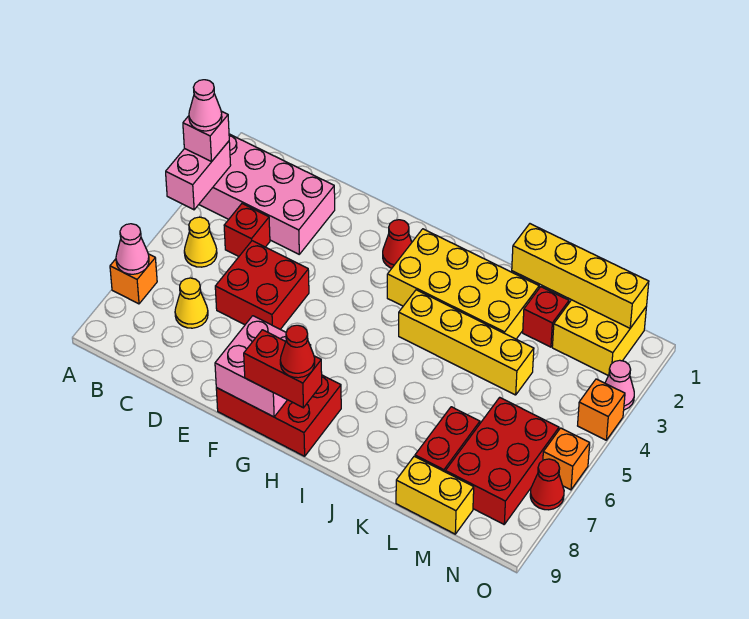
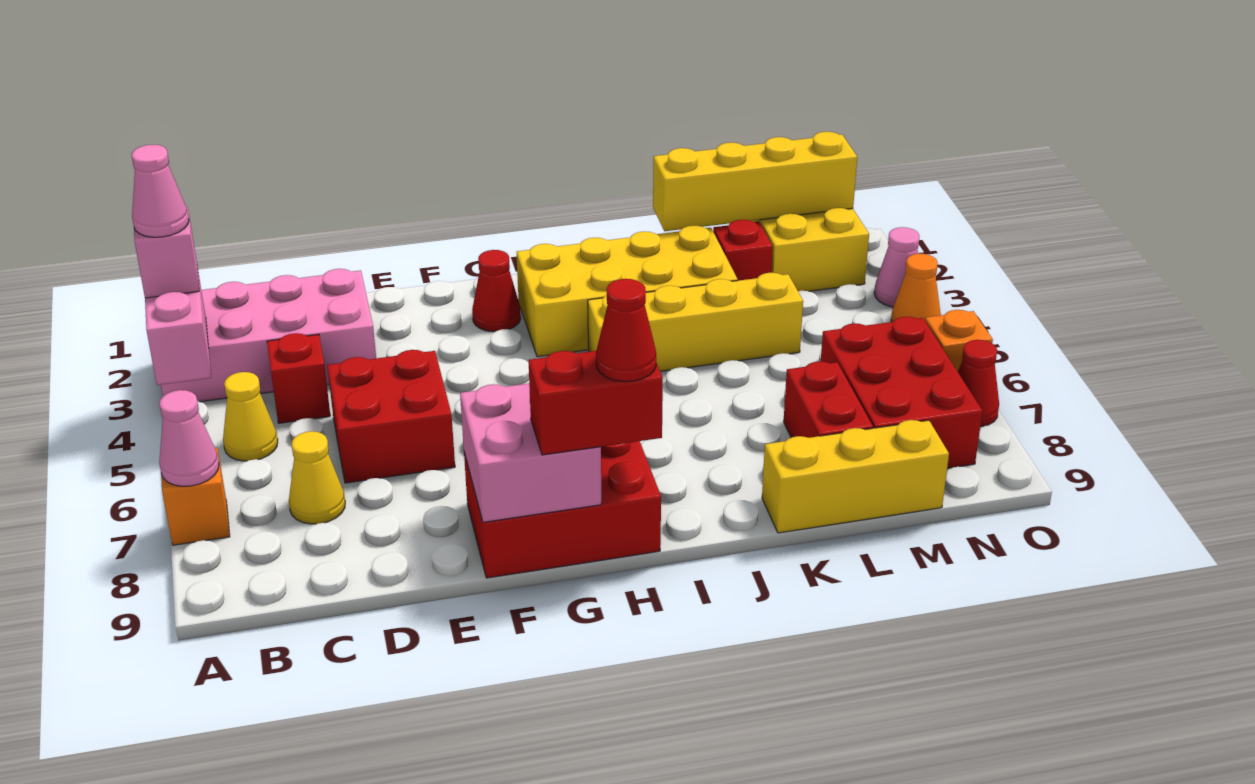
yellow 1x2 brick [396,456,474,534] -> yellow 1x3 brick [762,420,949,533]
orange 1x1 brick [578,379,625,440] -> orange 1x1 cone [891,254,941,322]

